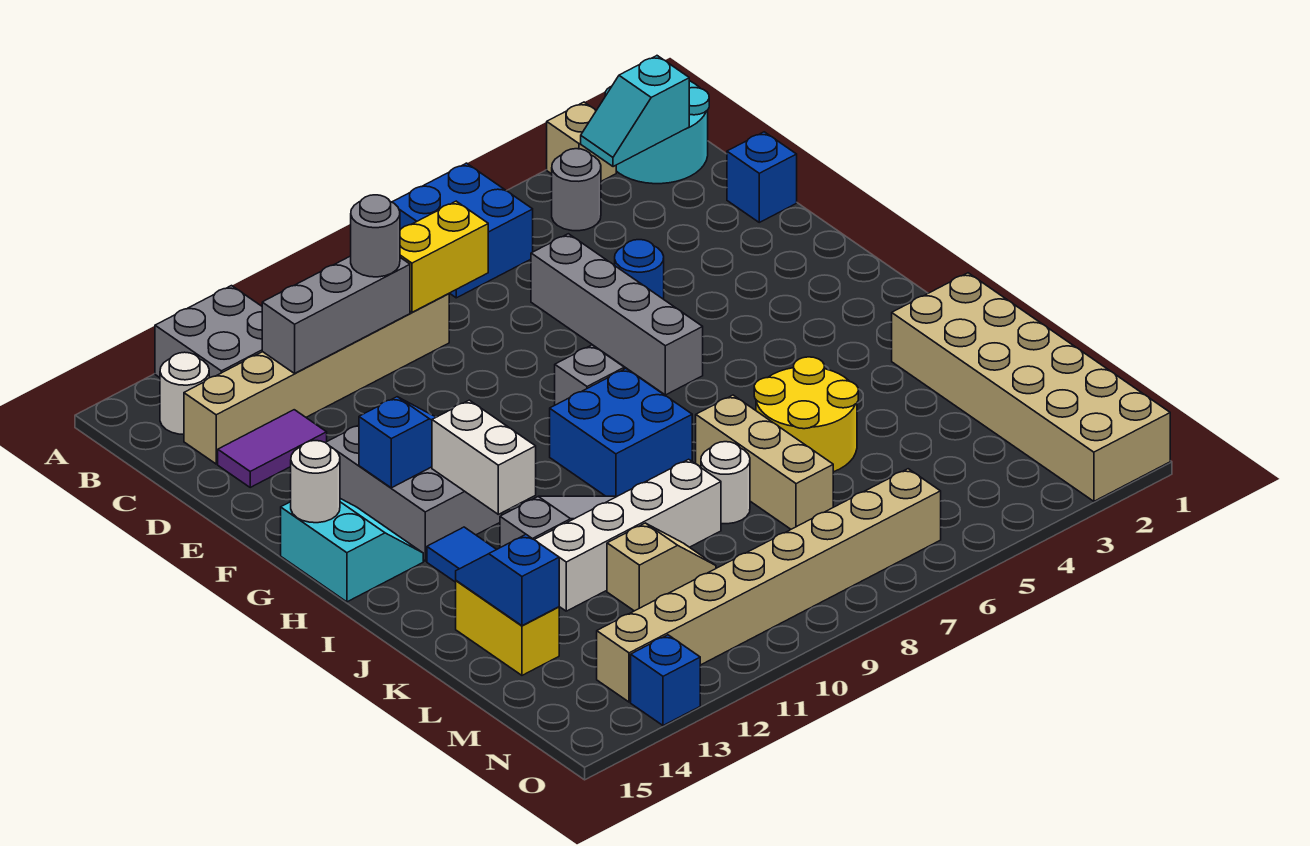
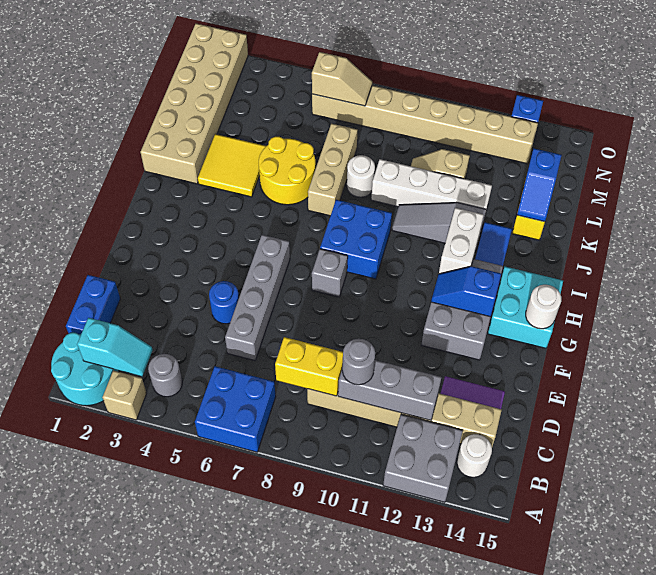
blue 1x1 brick [727,132,797,222] -> blue 1x2 brick [66,275,120,334]
cyan 2x2 slope [281,499,423,602] -> cyan 2x2 brick [488,267,563,348]
none -> yellow 2x2 tile [198,134,266,197]
none -> tan 1x2 slope [312,52,372,106]

